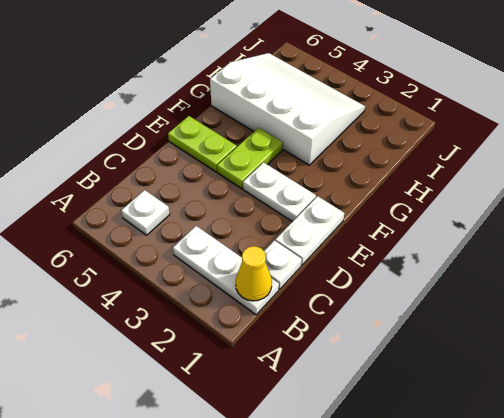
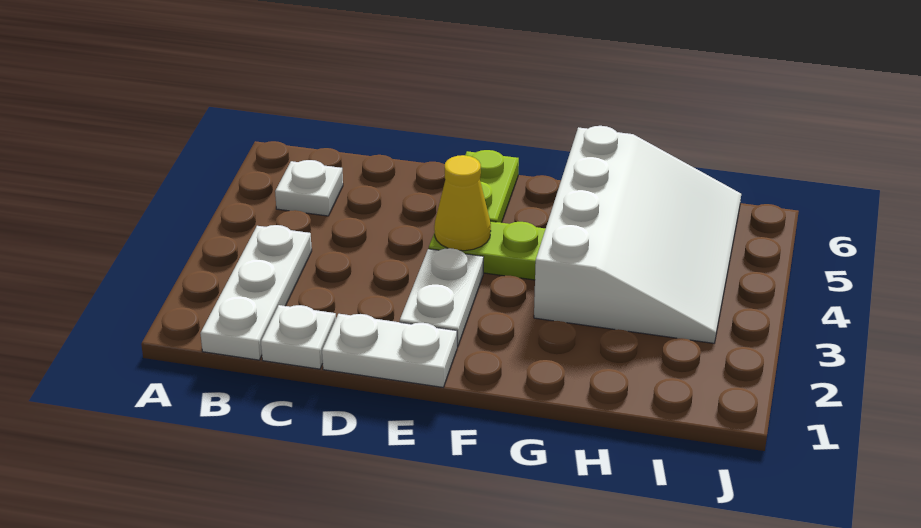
yellow 1x1 cone [236,246,272,301] -> yellow 1x1 cone moved to [434,155,491,251]

